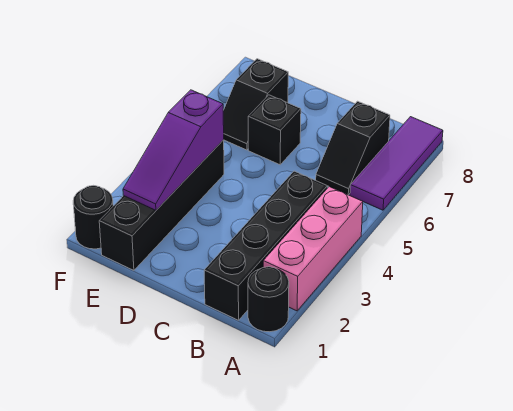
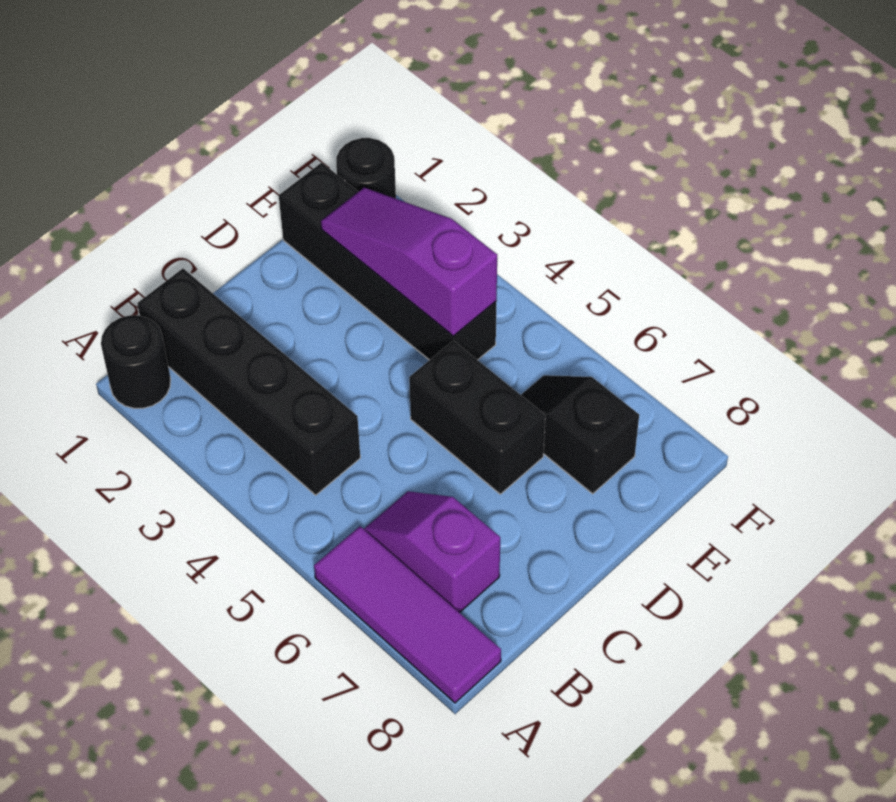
pink 1x3 brick [263,187,363,311] -> none
black 1x2 slope [316,101,390,195] -> purple 1x2 slope [364,491,500,613]
black 1x1 brick [248,95,301,165] -> black 1x2 brick [409,341,545,494]

